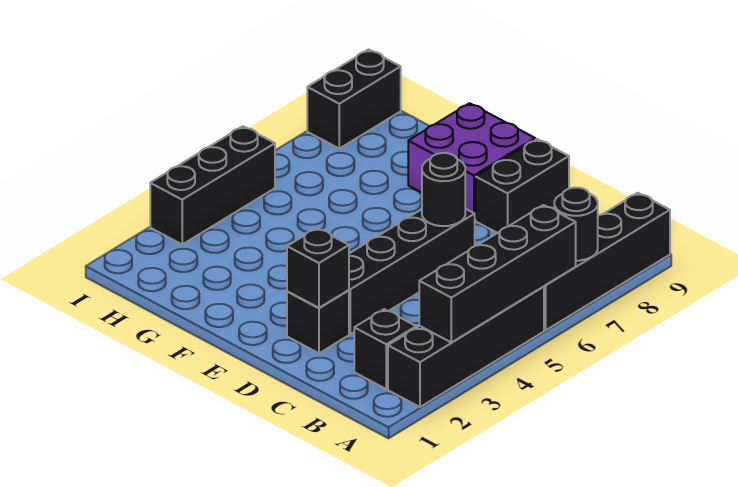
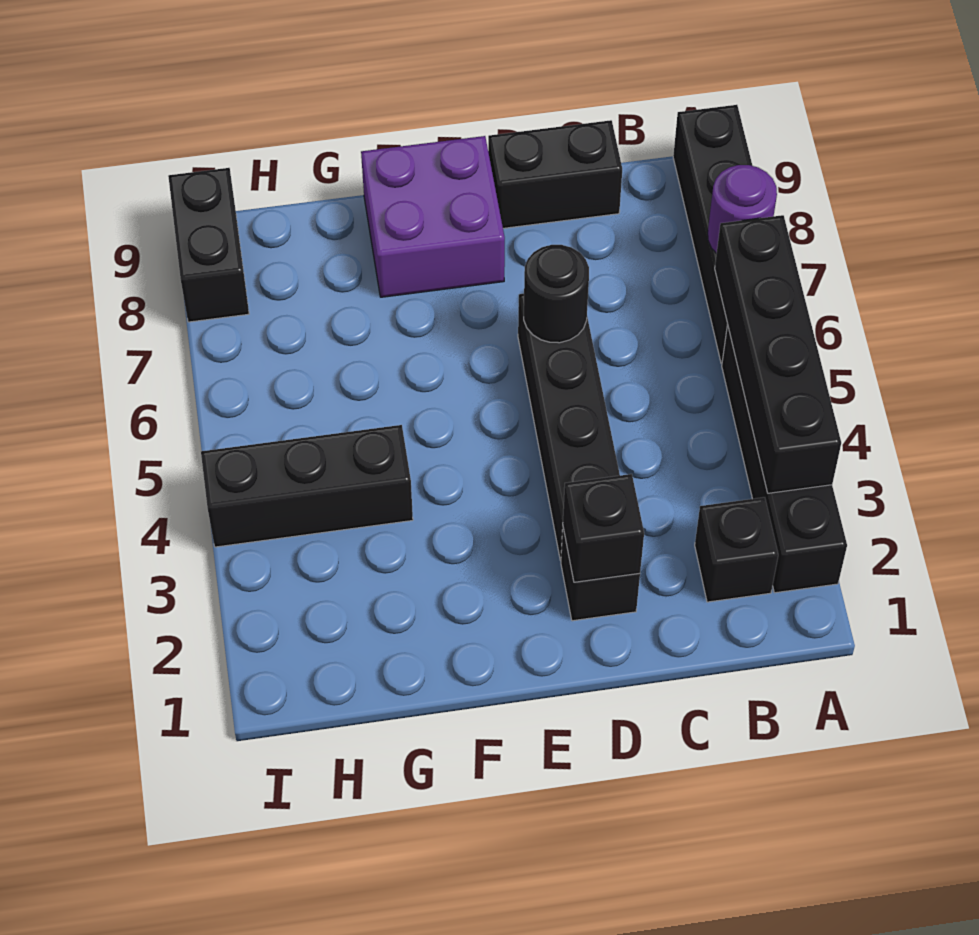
black 1x1 round brick [554,188,598,261] -> purple 1x1 round brick [708,165,777,254]
black 1x2 brick [476,139,569,233] -> black 1x2 brick turned to [488,120,622,228]
black 1x3 brick [150,126,275,244] -> black 1x3 brick turned to [201,425,413,547]

